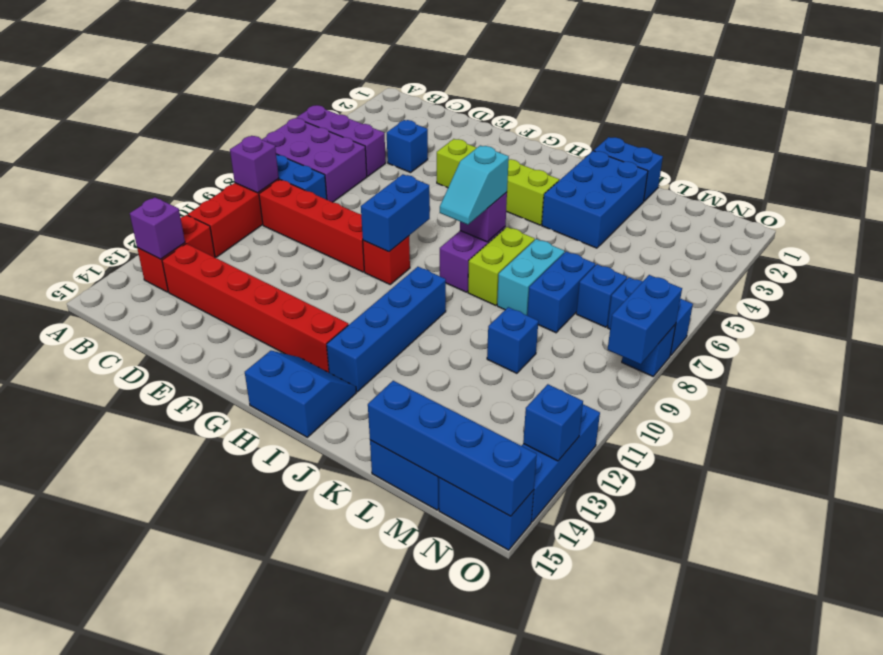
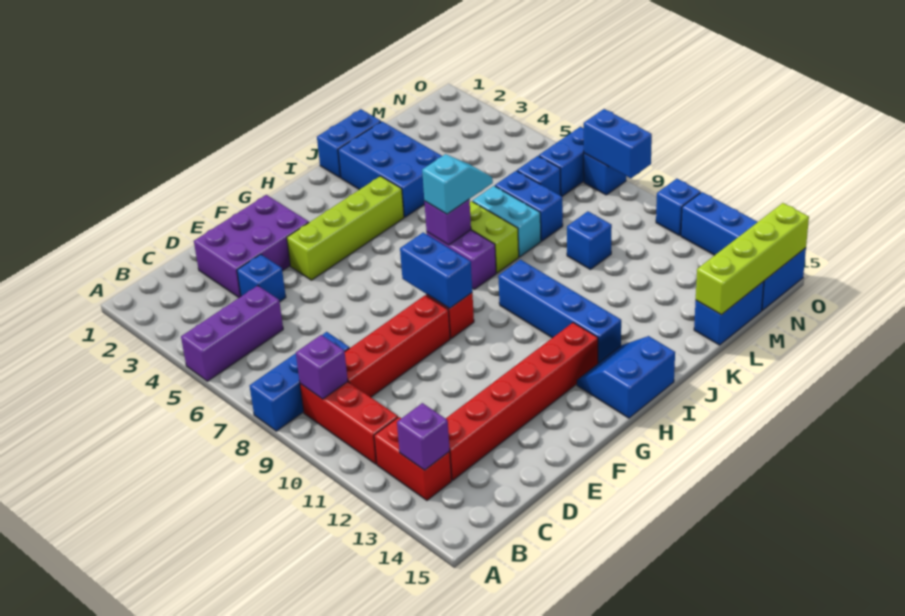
purple 2x3 brick [262,118,367,202] -> purple 2x3 brick moved to [194,195,309,298]
cyan 1x2 slope [440,145,509,225] -> cyan 1x2 slope turned to [422,154,493,214]
blue 1x4 brick [368,381,537,516] -> lime 1x4 brick [696,203,809,315]
blue 1x1 brick [523,384,583,461] -> blue 1x1 brick moved to [656,179,701,236]

